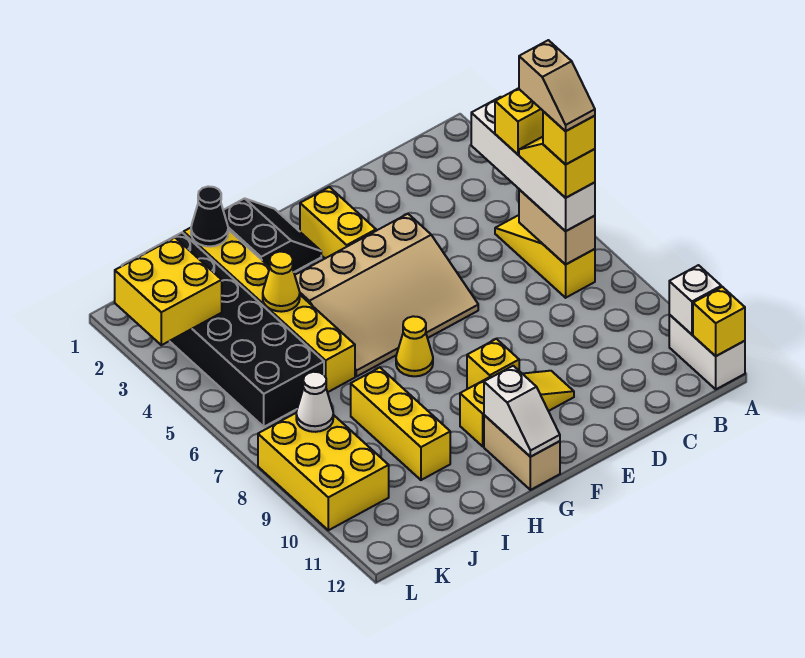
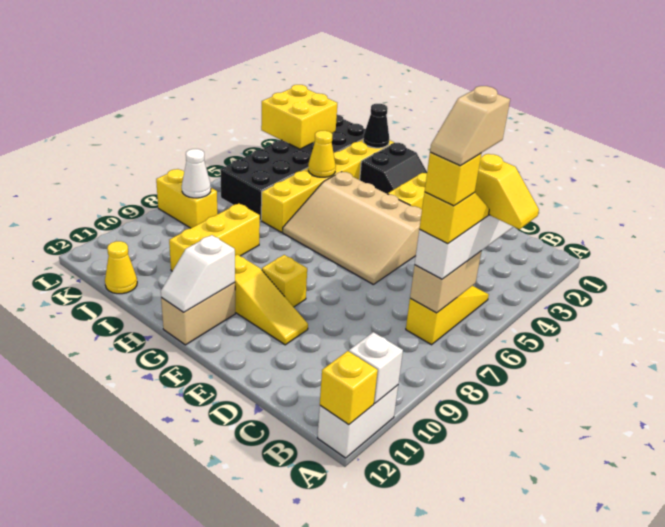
yellow 1x1 cone [396,316,433,376] -> yellow 1x1 cone moved to [105,241,137,294]
yellow 2x3 brick [258,413,389,530] -> yellow 1x2 brick [156,169,217,228]

